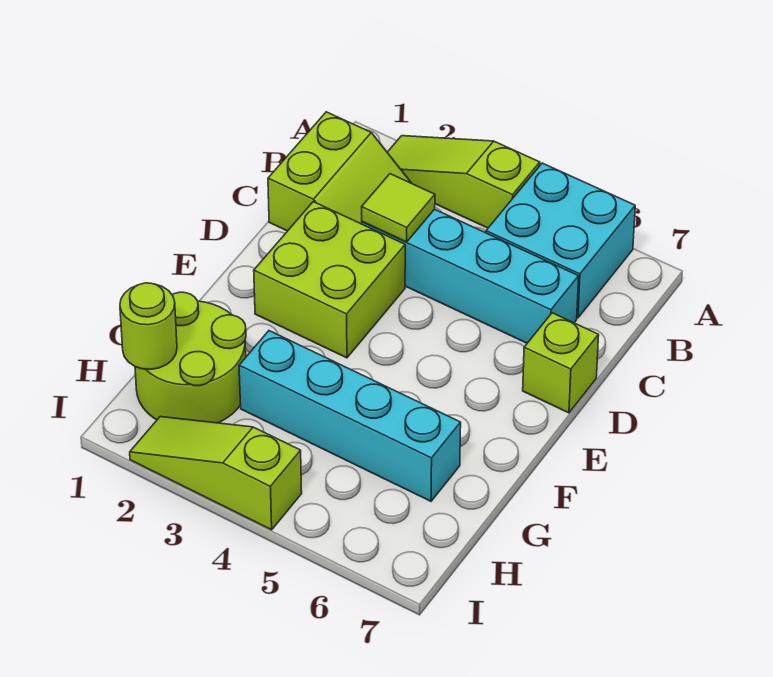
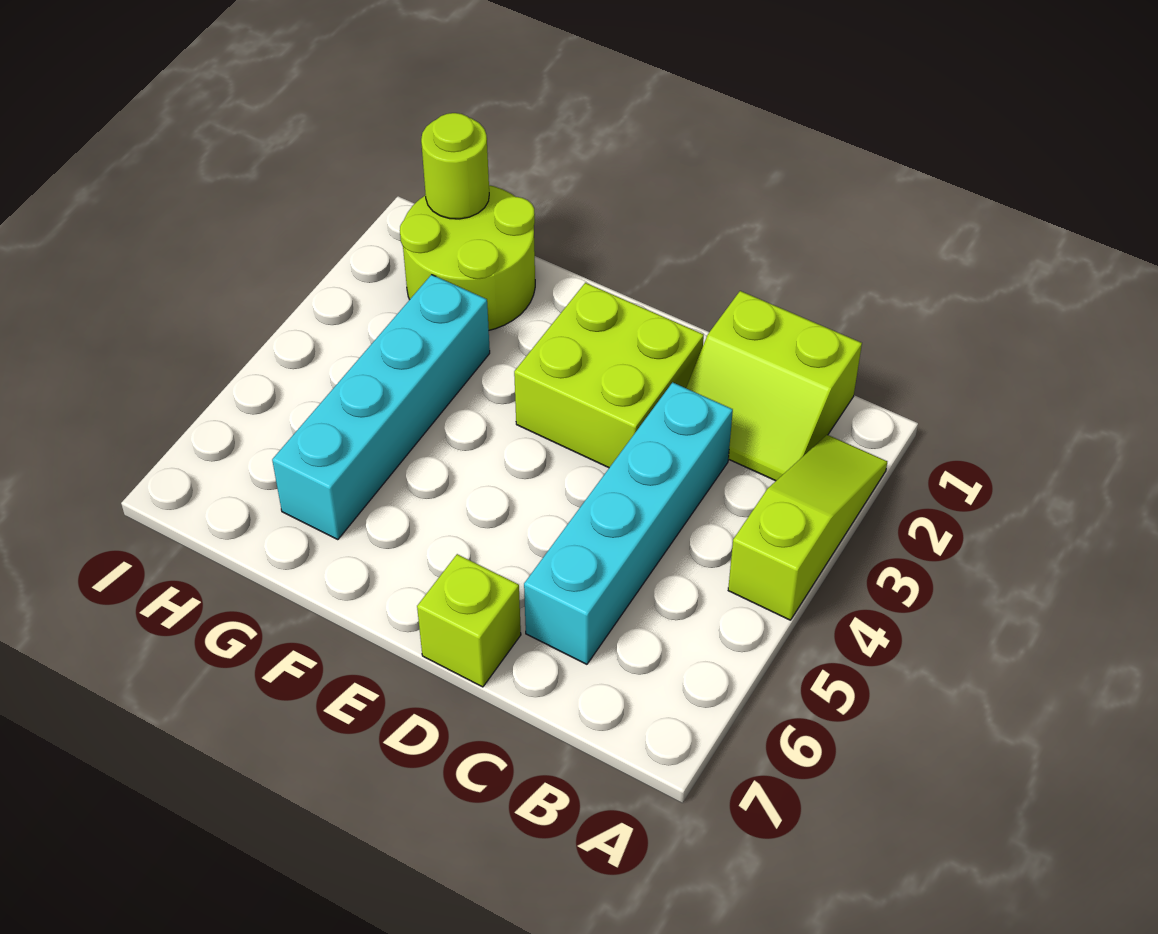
cyan 2x2 brick [486,163,635,318] -> none
lime 1x1 tile [362,174,435,242] -> none
lime 1x3 slope [130,417,302,530] -> none

